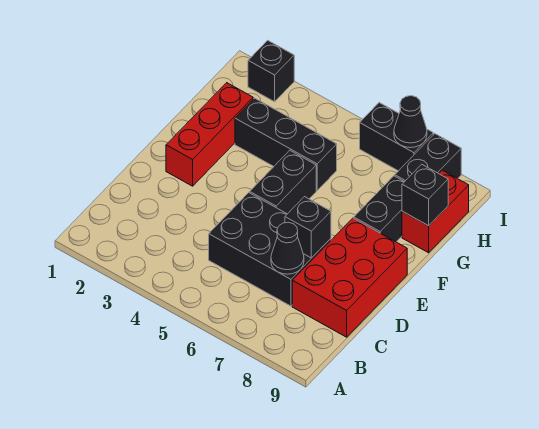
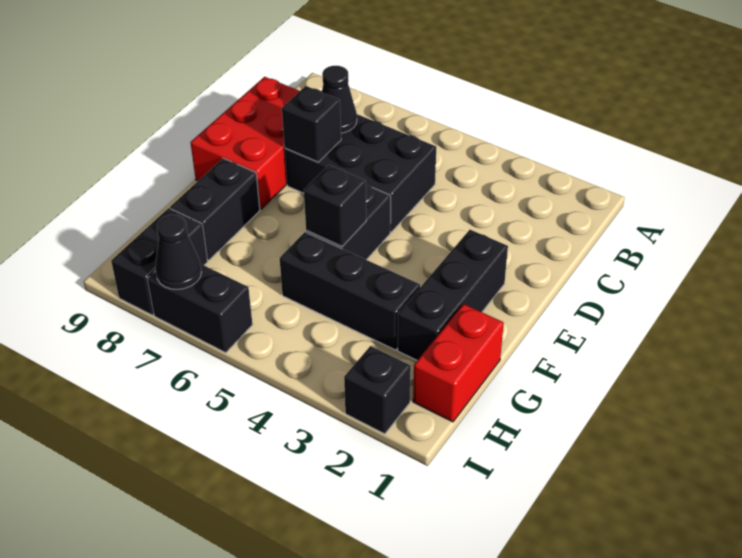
red 1x3 brick [166,83,253,186] -> black 1x3 brick [398,230,508,360]
red 1x2 brick [402,170,469,253] -> red 1x2 brick moved to [413,304,504,422]
black 1x1 brick [402,164,448,226] -> black 1x1 brick moved to [304,165,366,246]

